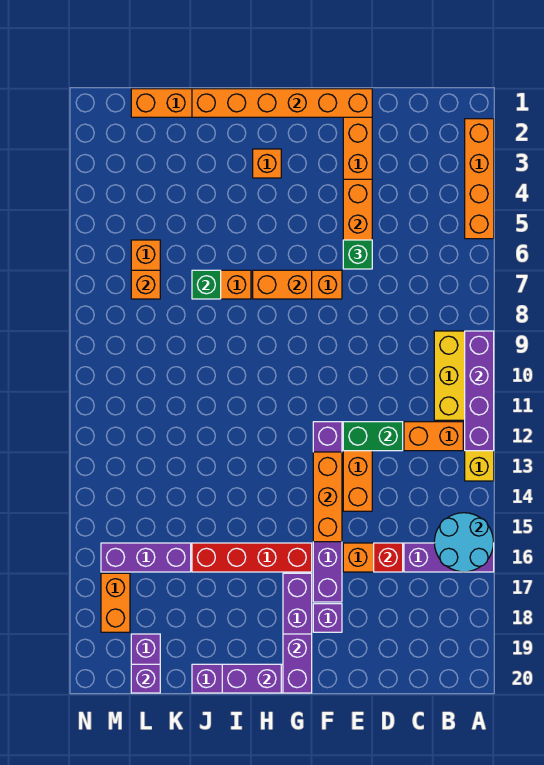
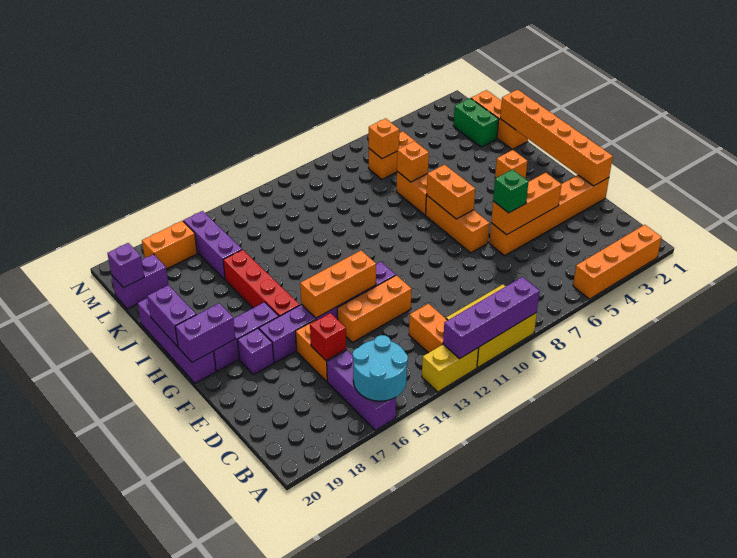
green 1x2 brick [343,422,403,451] -> green 1x2 brick moved to [453,98,499,147]
green 1x1 brick [192,270,221,299] -> orange 1x1 brick [397,141,429,182]

